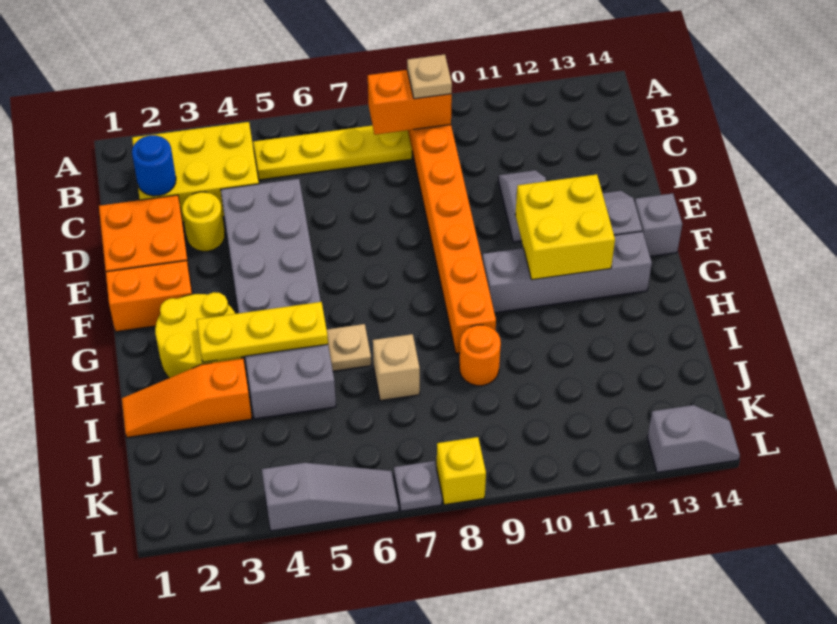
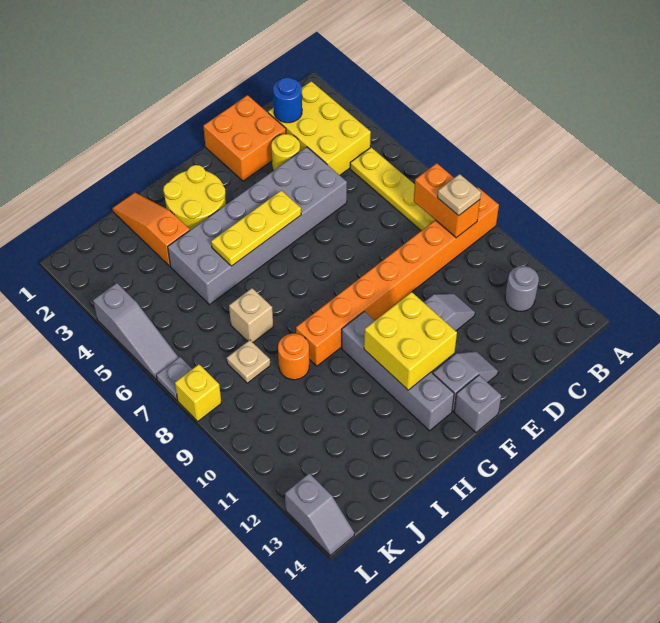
none -> grey 1x1 round brick [505,266,539,311]
orange 1x2 brick [106,261,192,332] -> none
yellow 1x3 plate [197,302,328,362] -> yellow 1x3 plate turned to [211,190,301,266]
tan 1x1 plate [327,324,371,371] -> tan 1x1 plate moved to [227,340,270,383]

